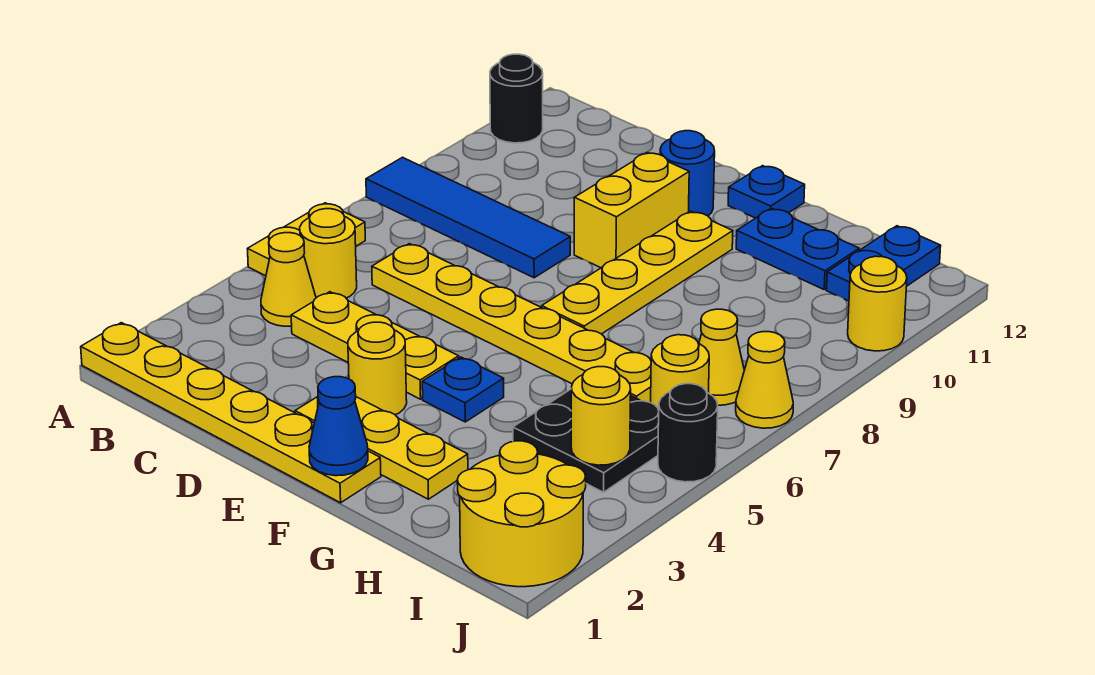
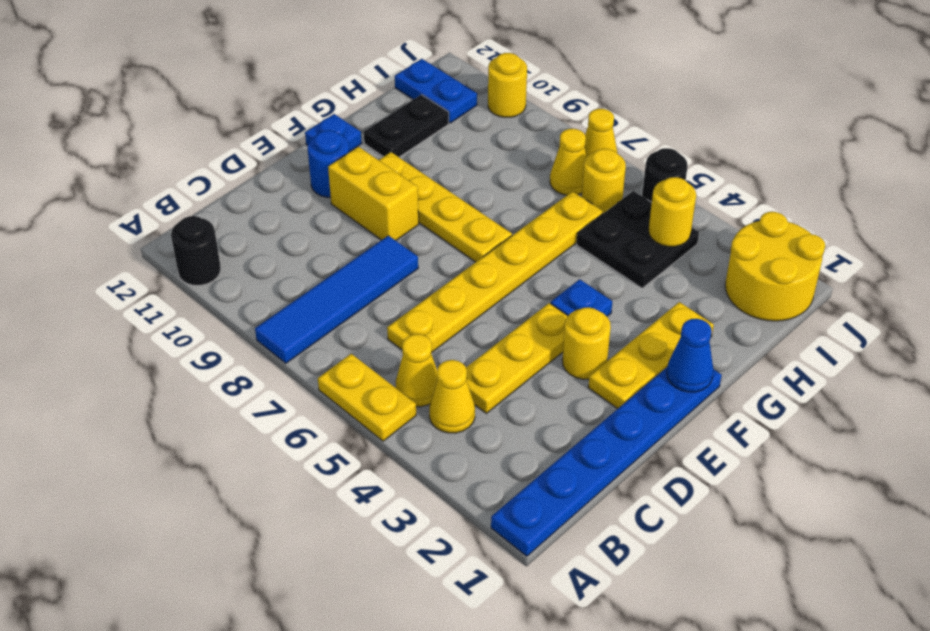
yellow 1x6 plate [81,323,381,503] -> blue 1x6 plate [491,367,722,556]
yellow 1x1 round brick [300,209,357,298] -> yellow 1x1 cone [396,334,437,407]
blue 1x2 plate [736,208,859,289] -> black 1x2 plate [364,95,449,157]

